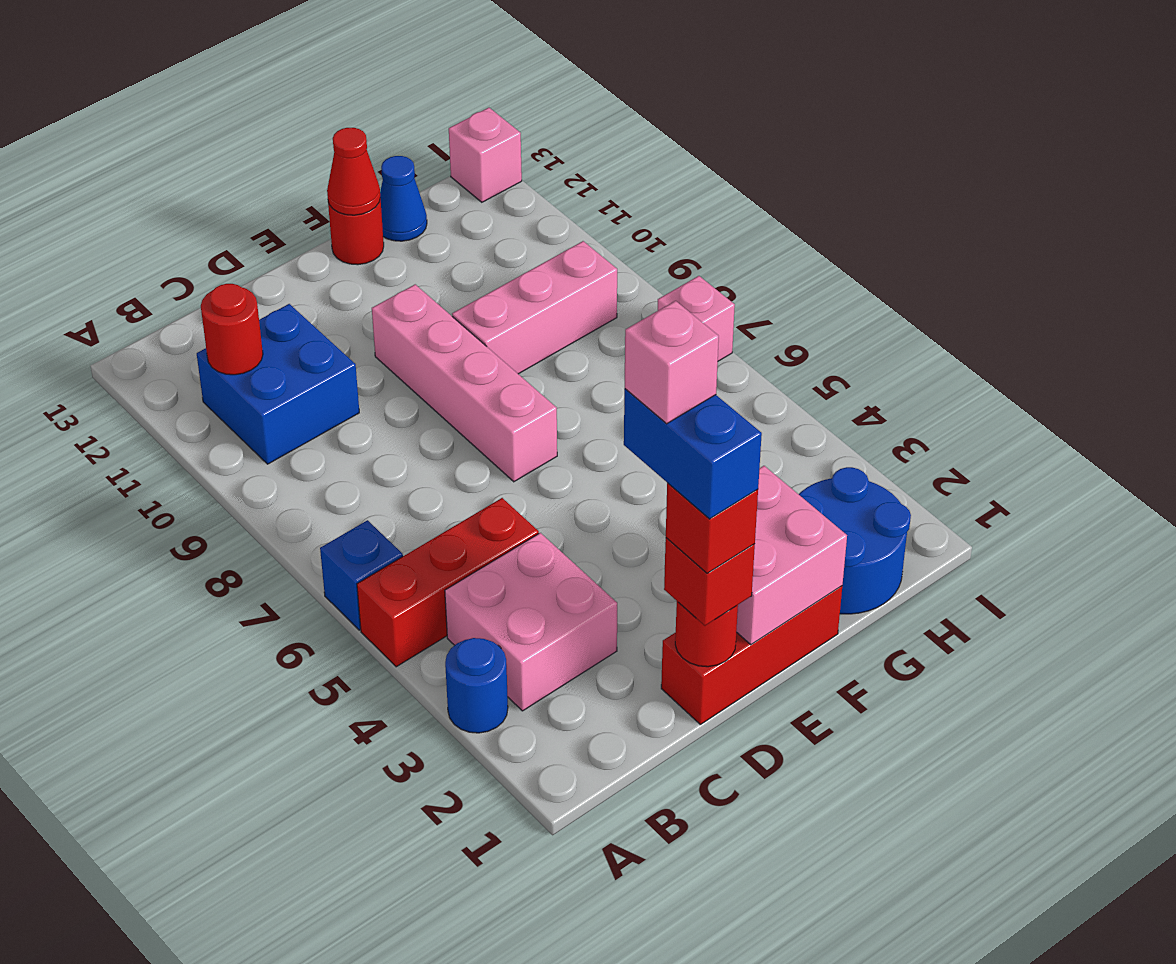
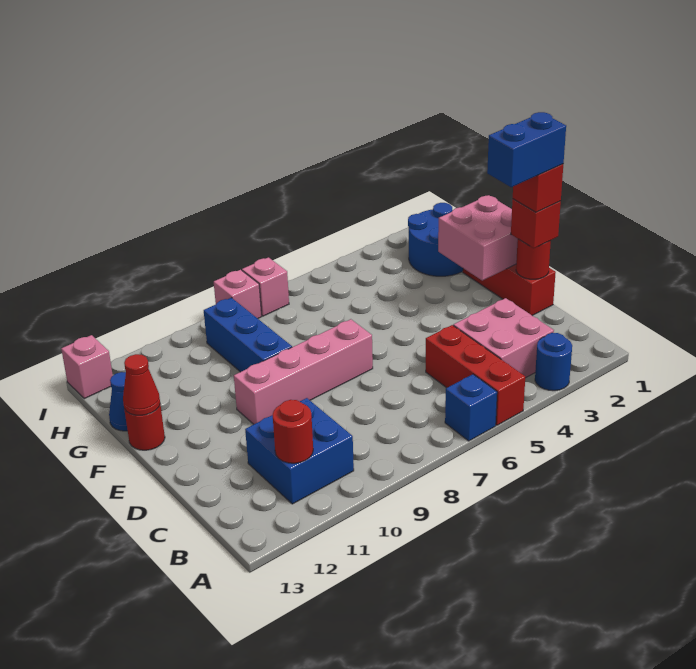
pink 1x1 brick [625,301,719,424] -> pink 1x1 brick moved to [214,270,262,318]
pink 1x3 brick [452,241,617,374] -> blue 1x3 brick [204,298,292,372]

